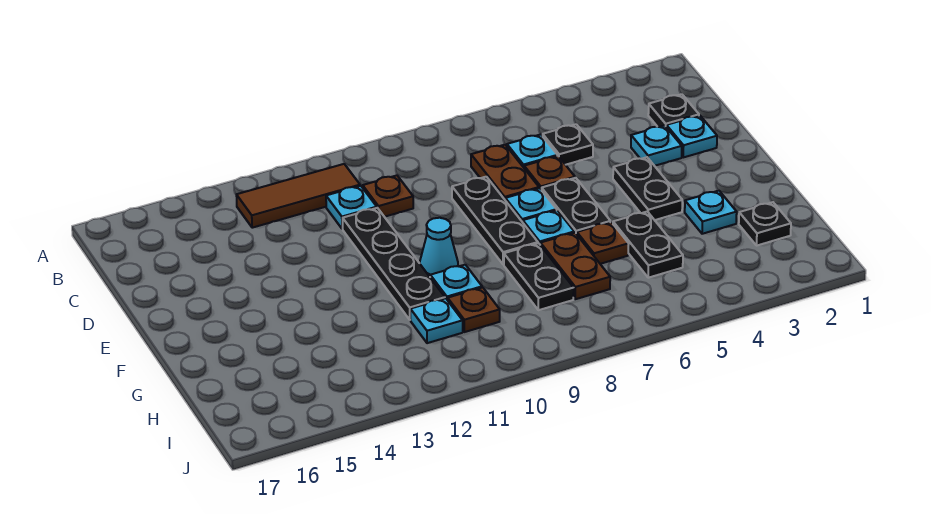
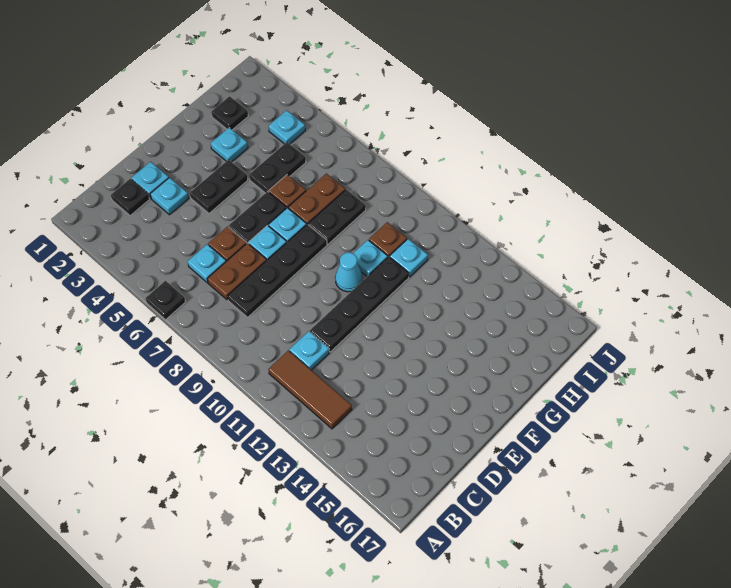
black 1x1 plate [543,124,593,165] -> black 1x1 plate moved to [145,281,185,320]
brown 1x1 plate [363,175,413,217] -> none
black 1x3 plate [452,177,538,264] -> black 1x4 plate [228,224,327,317]
none -> cyan 1x1 plate [269,110,305,144]

